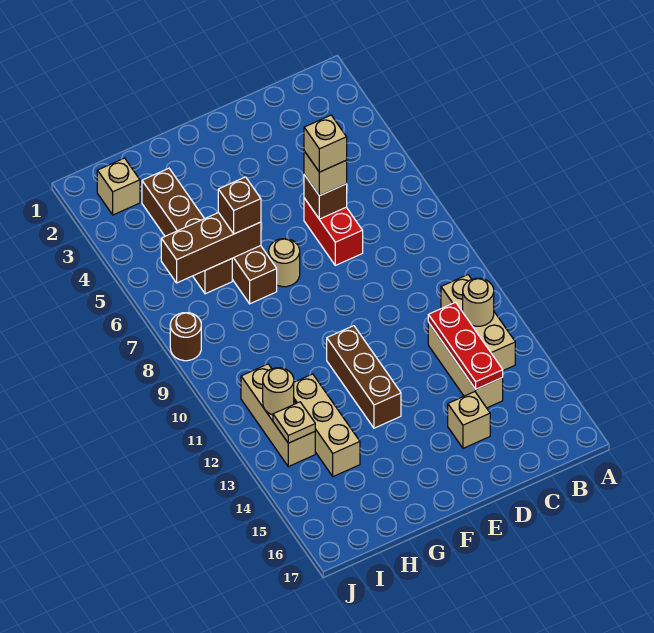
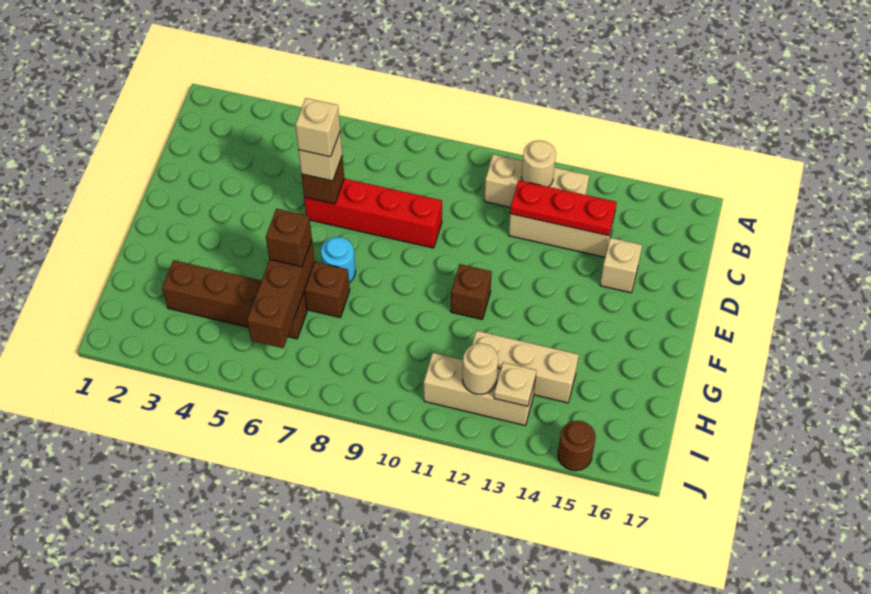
red 1x2 brick [304,198,363,265] -> red 1x4 brick [304,179,442,248]
tan 1x1 round brick [269,239,300,287] -> cyan 1x1 round brick [321,237,356,283]
brown 1x3 brick [327,326,401,428] -> brown 1x1 brick [451,264,492,319]
tan 1x1 brick [97,158,140,215] -> none
brown 1x1 round brick [170,313,201,361] -> brown 1x1 round brick moved to [558,421,596,471]

